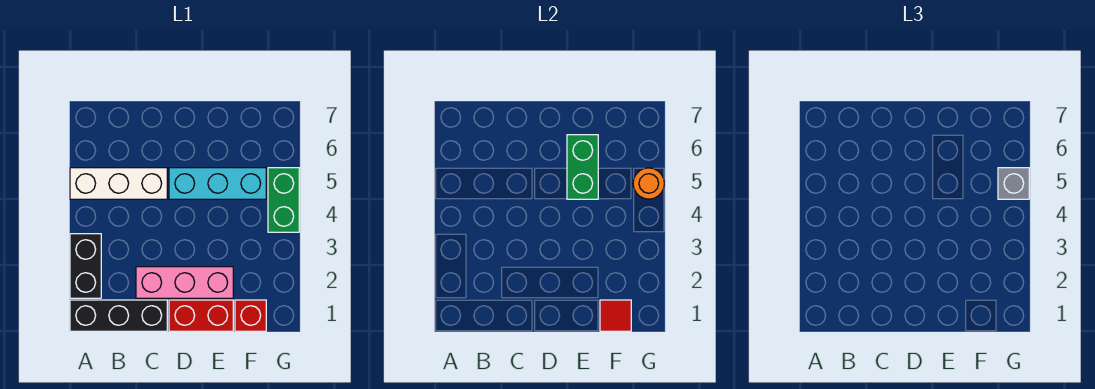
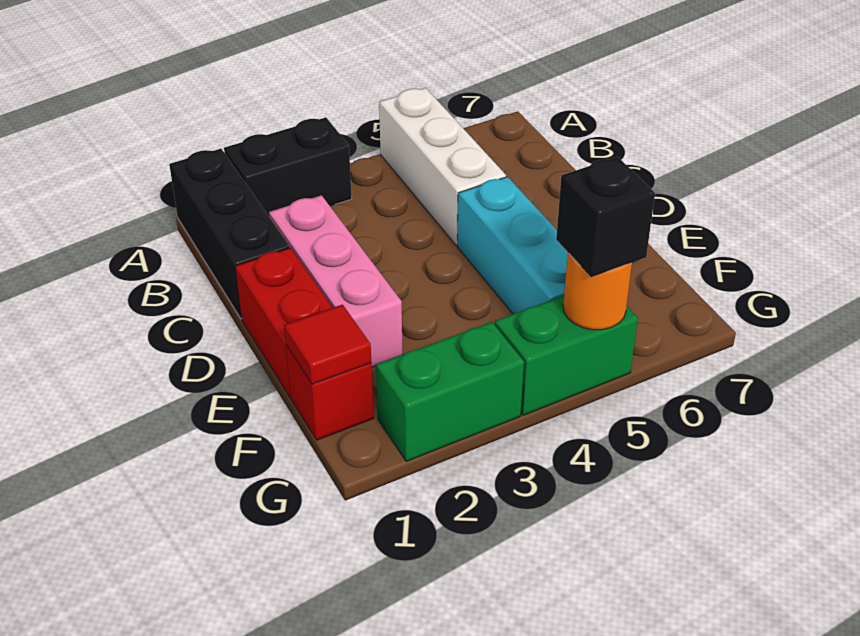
green 1x2 brick [567,135,598,199] -> green 1x2 brick moved to [376,322,524,461]
grey 1x1 brick [998,168,1029,199] -> black 1x1 brick [556,157,655,277]

